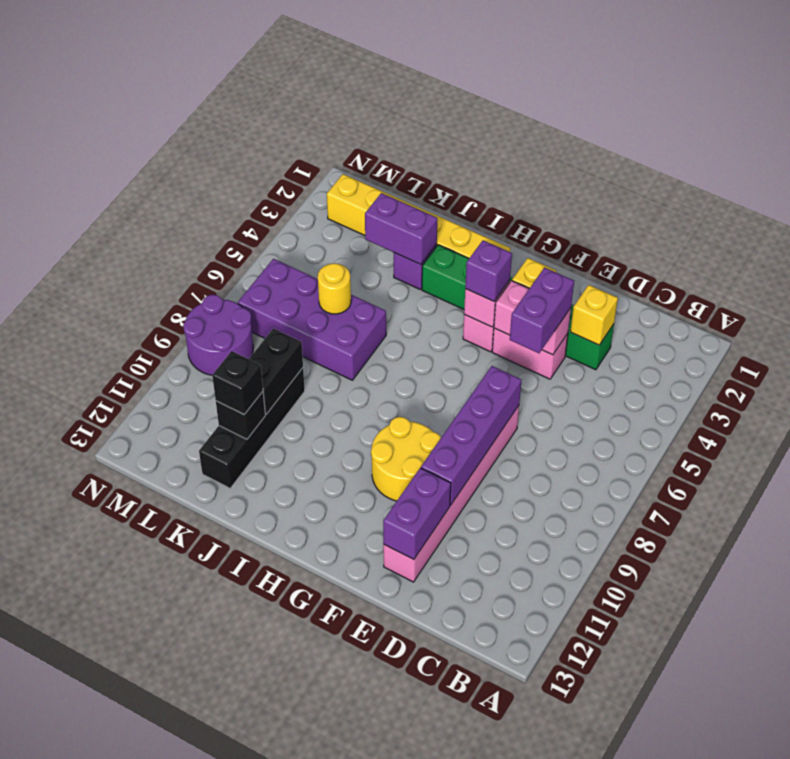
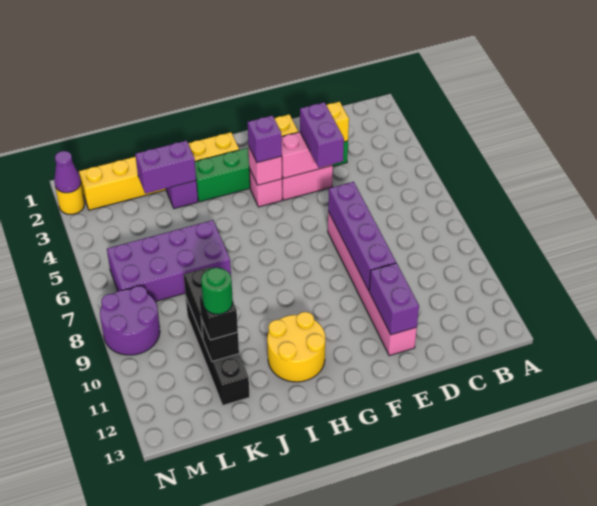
yellow 2x2 round brick [371,417,441,501] -> yellow 2x2 round brick moved to [267,312,325,382]
yellow 1x1 round brick [318,263,351,314] -> yellow 1x1 round brick moved to [56,184,85,215]
none -> green 1x1 round brick [201,268,233,314]
none -> purple 1x1 cone [54,151,81,193]

